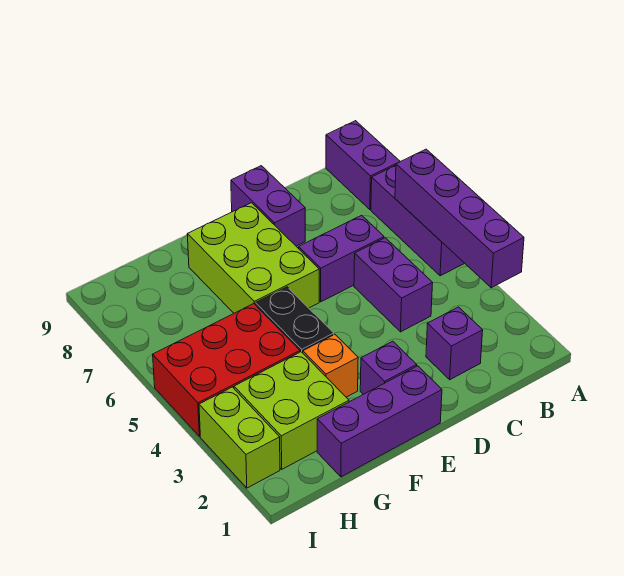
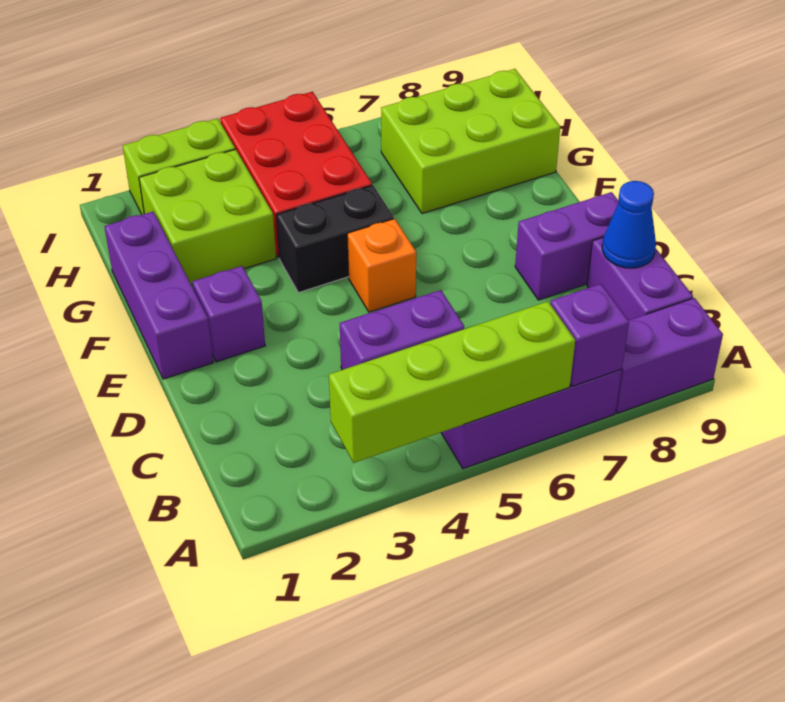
purple 1x4 brick [395,149,524,288] -> lime 1x4 brick [329,301,575,463]
purple 1x1 brick [426,307,483,380] -> purple 1x1 brick moved to [551,284,629,386]
purple 1x2 brick [299,215,384,302] -> purple 1x2 brick moved to [587,237,693,320]
none -> blue 1x1 cone [602,181,656,268]
lime 2x3 brick [187,203,319,313] -> lime 2x3 brick moved to [381,69,560,214]
orange 1x1 brick [303,334,358,397] -> orange 1x1 brick moved to [347,219,416,312]

